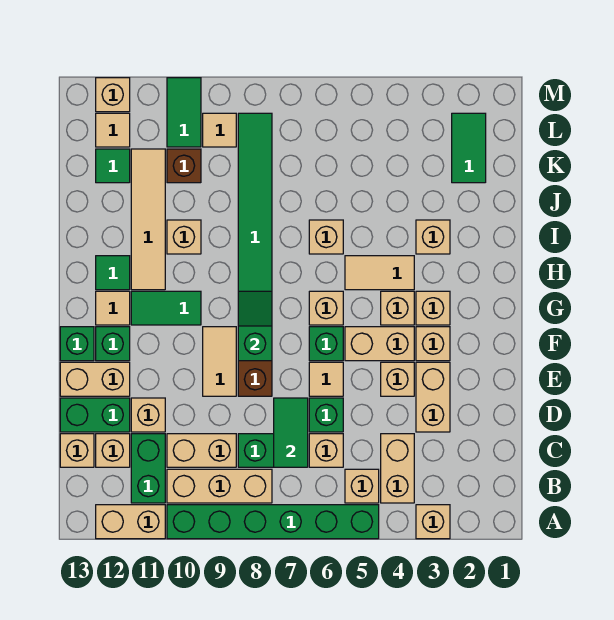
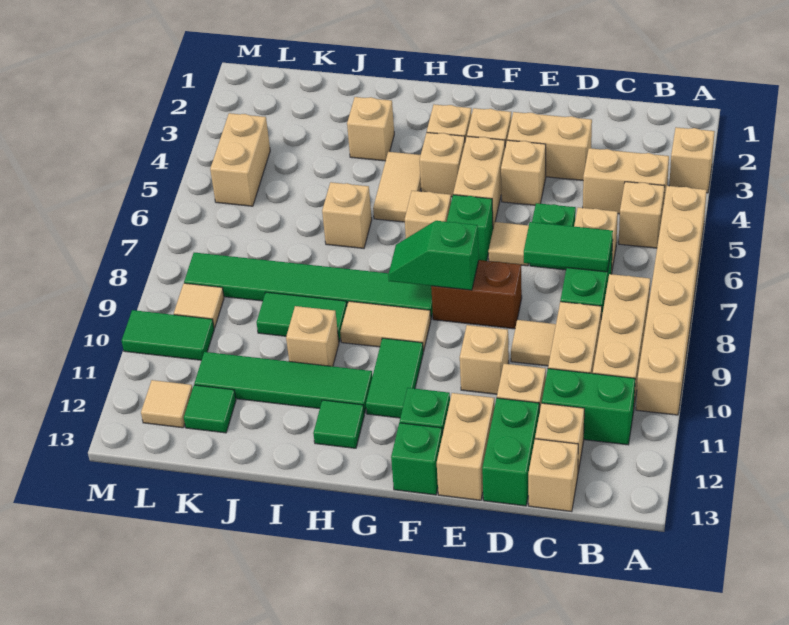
green 1x6 brick [167,505,379,539] -> tan 1x6 brick [636,186,707,415]
tan 1x2 brick [96,505,165,539] -> tan 1x2 brick moved to [210,113,270,206]
tan 1x2 tile [203,327,236,396] -> tan 1x2 tile moved to [340,301,431,352]
tan 1x1 tile [96,291,130,325] -> tan 1x1 tile moved to [511,320,556,366]
tan 1x4 tile [131,149,165,290] -> green 1x4 tile [194,352,372,414]
green 1x2 tile [452,113,486,183] -> green 1x2 tile moved to [256,292,347,341]
brown 1x1 brick [167,149,201,183] -> none
tan 1x1 brick [96,78,130,112] -> tan 1x1 brick moved to [460,325,509,394]

